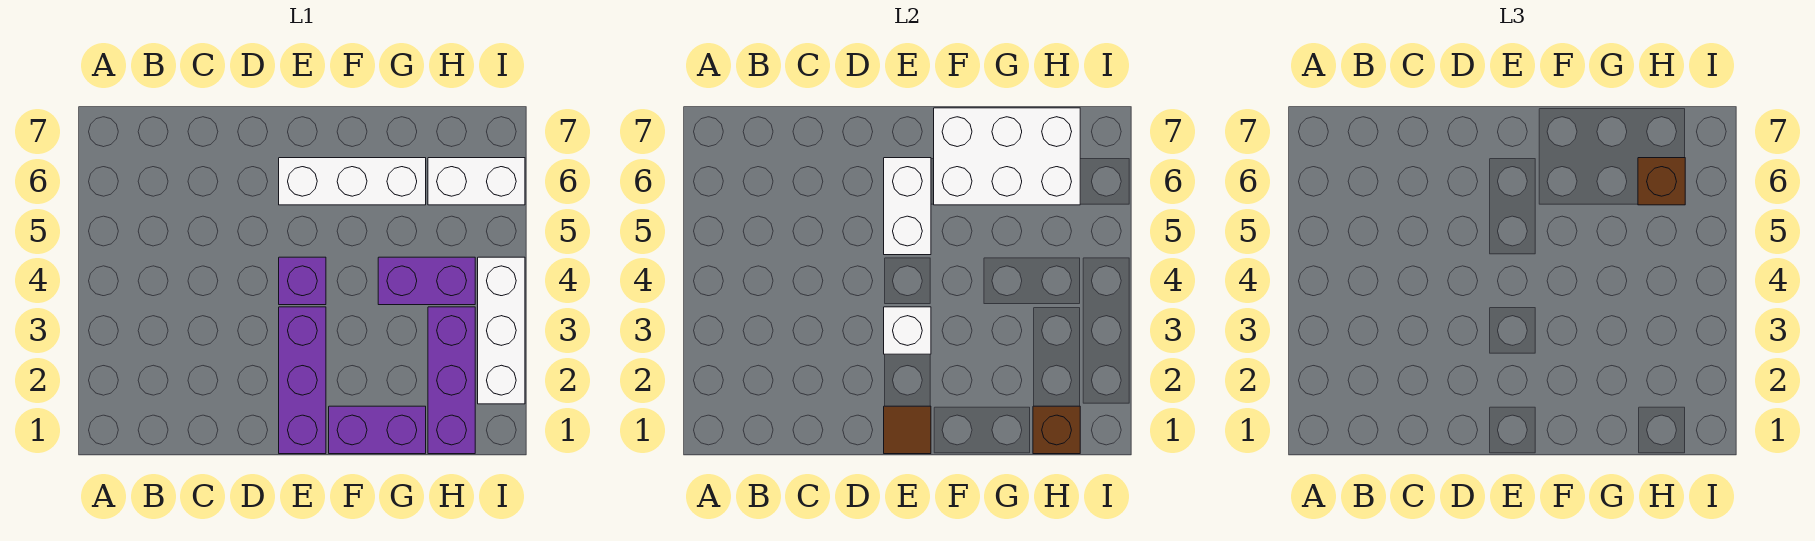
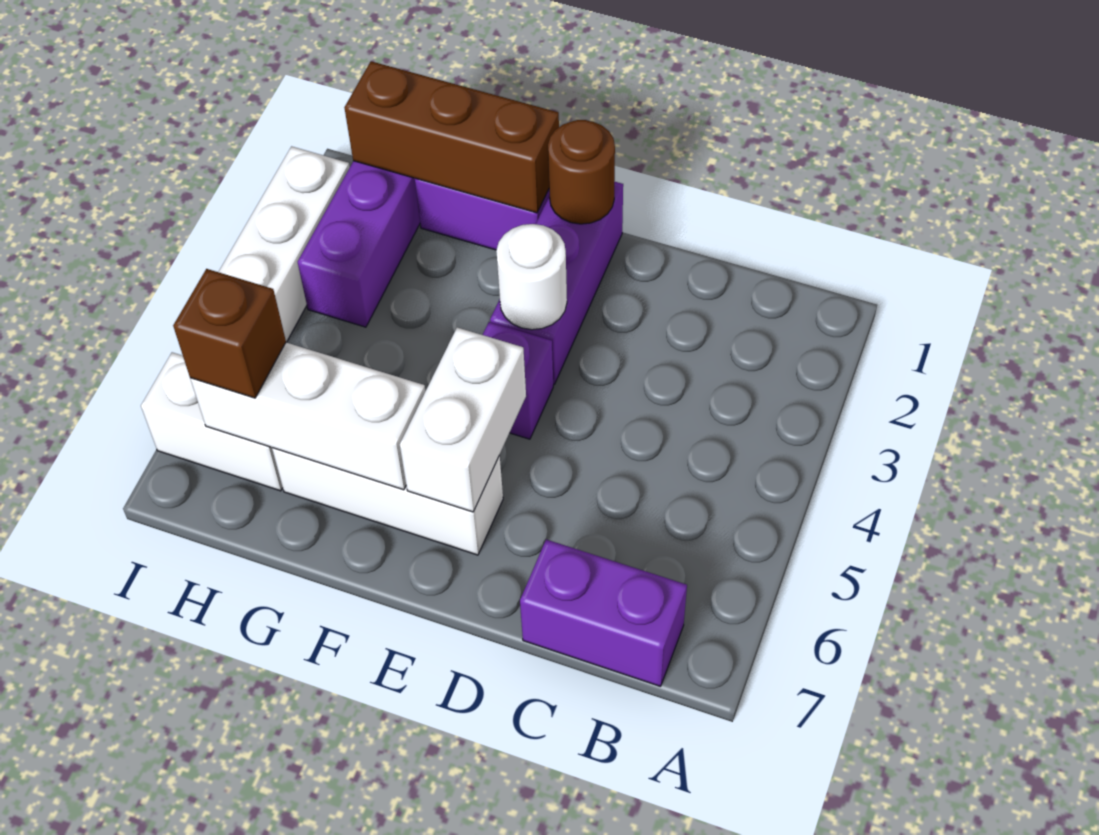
brown 1x1 tile [884,406,931,454] -> brown 1x1 round brick [548,120,615,224]
white 1x1 brick [884,307,931,354] -> white 1x1 round brick [496,224,567,330]
white 2x3 brick [934,108,1080,205] -> white 1x3 brick [190,342,425,490]
purple 1x2 brick [378,257,475,305] -> purple 1x2 brick moved to [520,540,687,686]
brown 1x1 brick [1033,406,1080,454] -> brown 1x3 brick [344,61,559,213]

